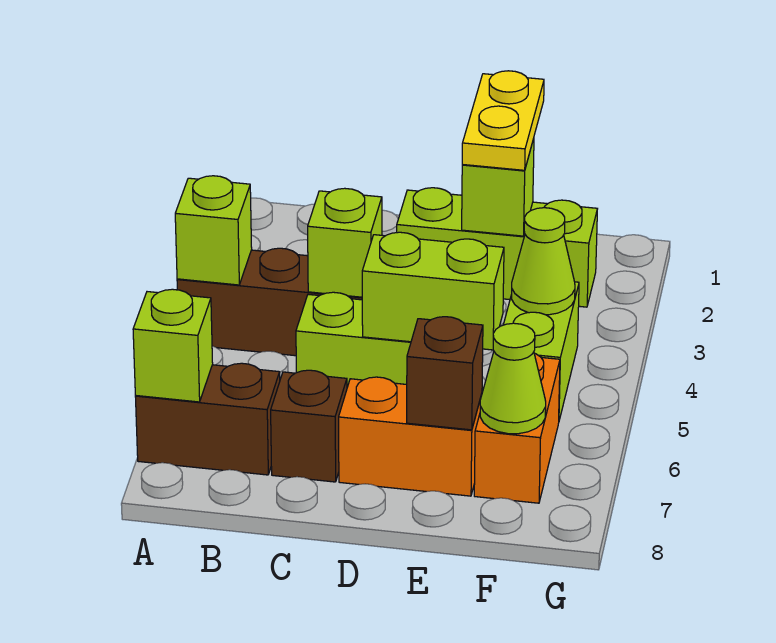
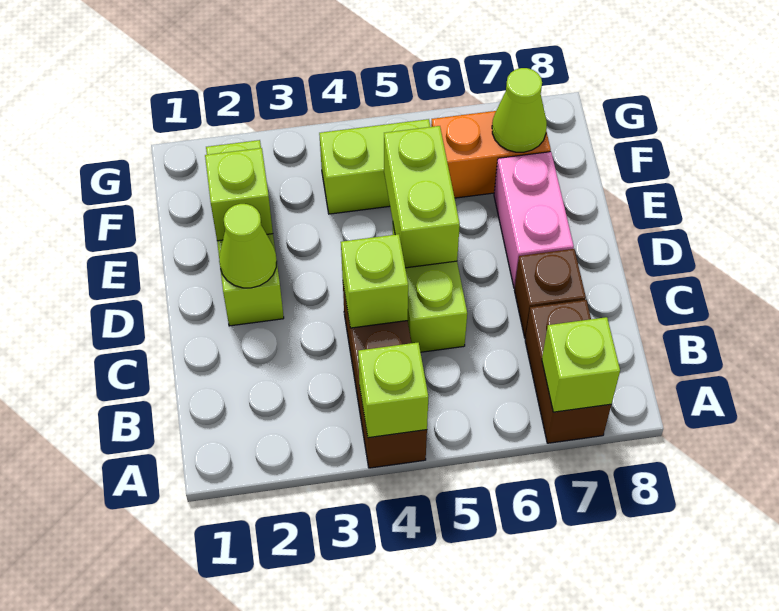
orange 1x2 brick [339,377,482,496] -> pink 1x2 brick [494,152,574,288]
yellow 1x2 plate [462,71,544,170] -> none
brown 1x1 brick [407,317,483,430] -> none
lime 1x1 cone [512,208,575,315] -> lime 1x1 cone moved to [219,204,277,288]

